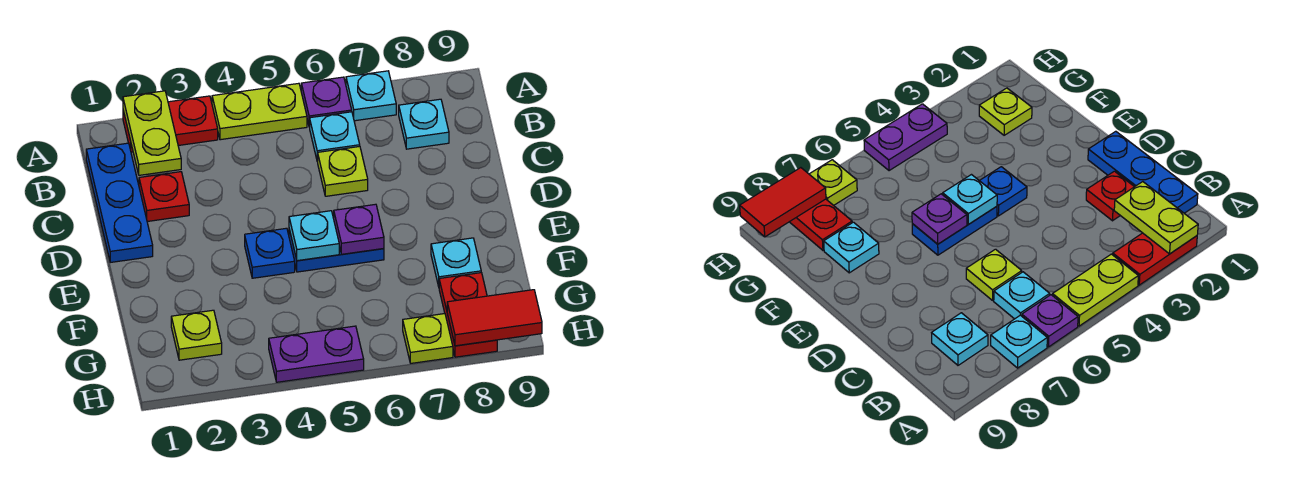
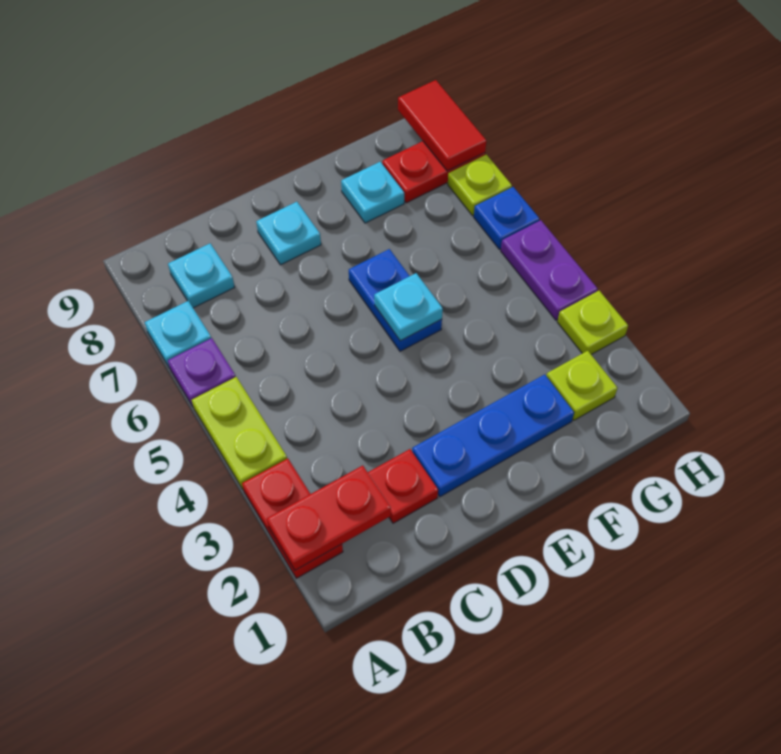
lime 1x2 plate [123,91,181,175] -> red 1x2 plate [267,466,391,570]
blue 1x3 plate [86,143,153,262] -> blue 1x3 plate moved to [412,375,574,497]
cyan 1x1 plate [310,112,360,161] -> cyan 1x1 plate moved to [256,202,321,265]
lime 1x1 plate [317,146,368,196] -> lime 1x1 plate moved to [557,291,628,355]
blue 1x1 plate [245,228,295,278] -> blue 1x1 plate moved to [474,187,539,249]
purple 1x1 plate [334,204,384,254] -> none

